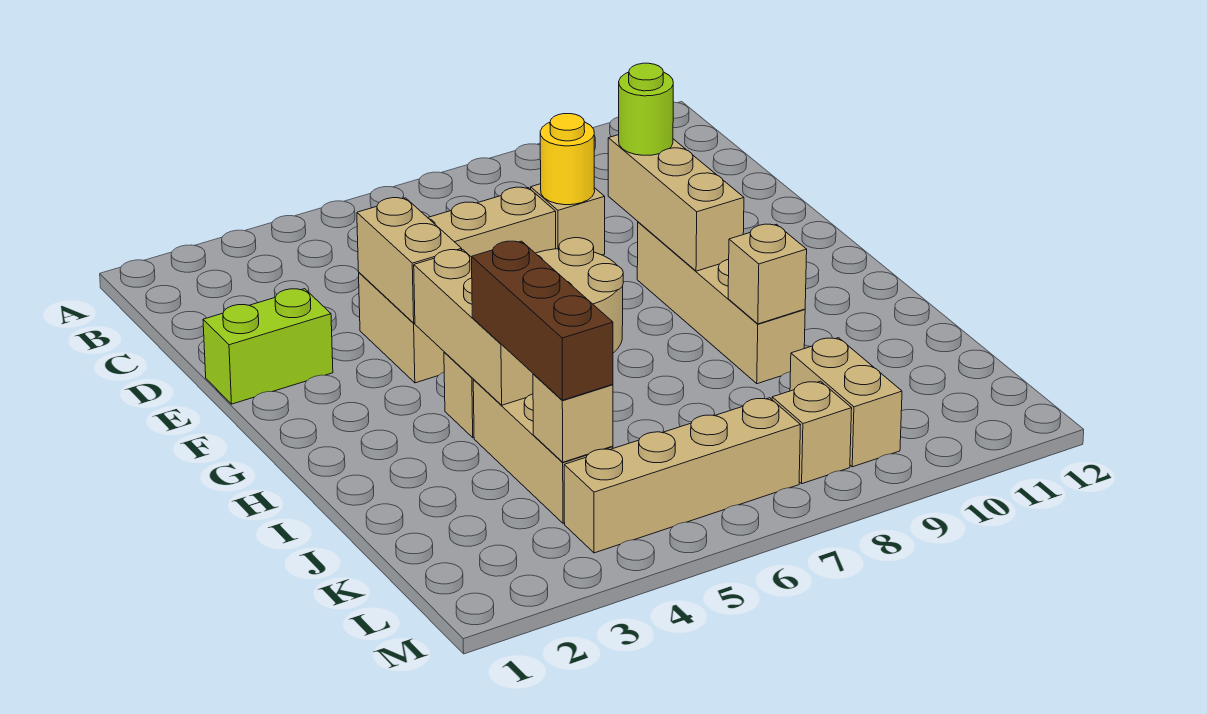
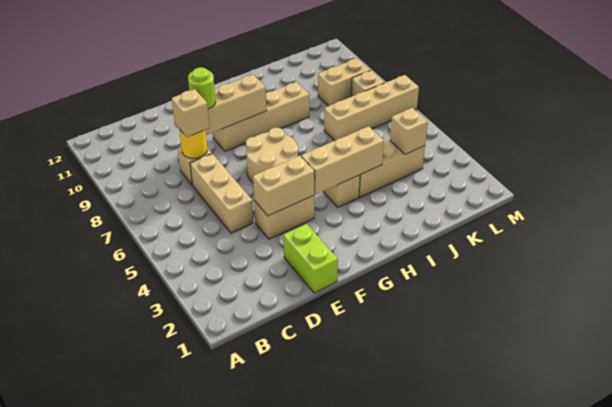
brown 1x3 brick [472,241,613,400] -> none
tan 1x1 brick [728,224,807,324] -> tan 1x1 brick moved to [172,89,210,137]
tan 1x4 brick [564,398,800,553] -> tan 1x4 brick turned to [324,75,419,141]

